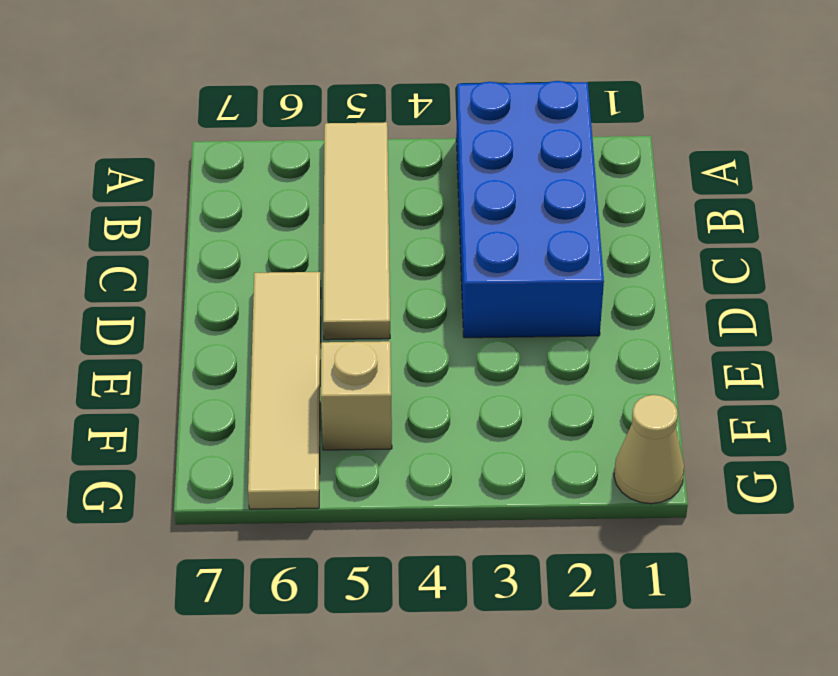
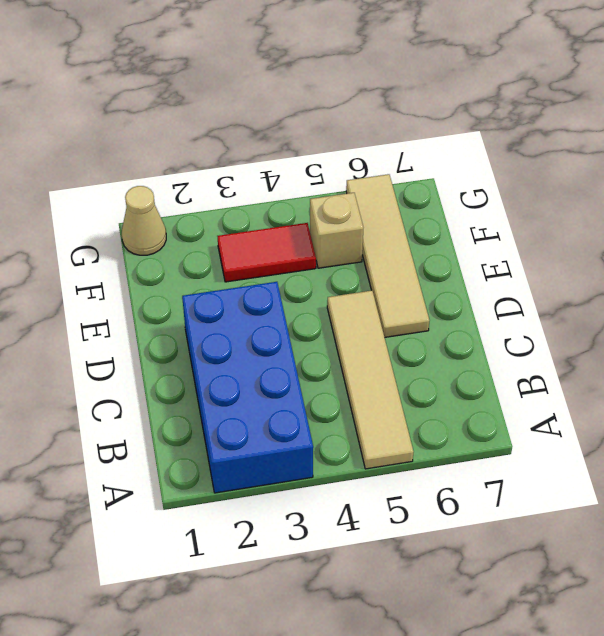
none -> red 1x2 tile [218,223,316,282]

